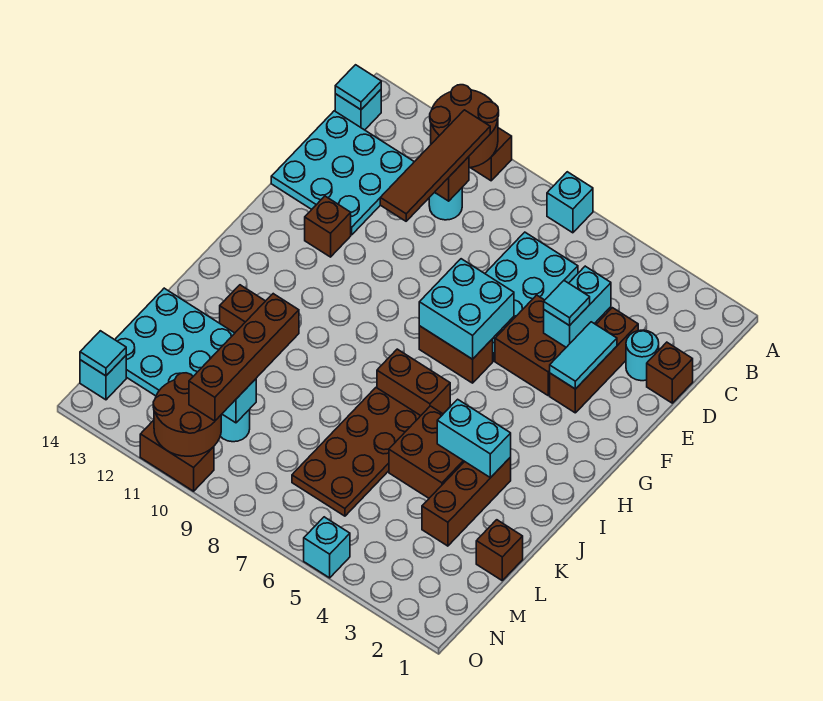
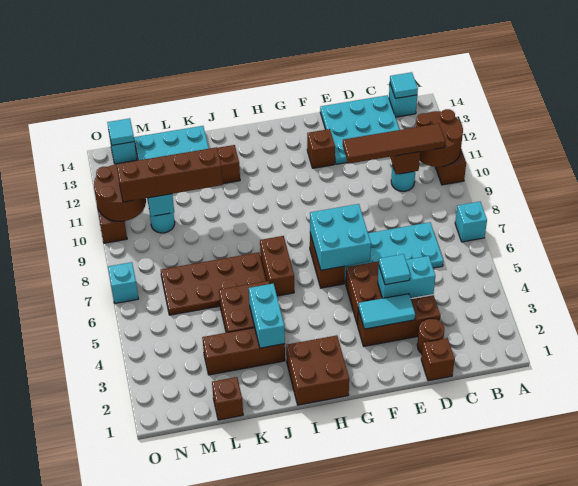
cyan 1x1 round brick [626,330,659,381] -> brown 1x1 round brick [417,318,444,354]
none -> brown 2x2 brick [286,335,349,405]
cyan 1x1 brick [304,517,350,578] -> cyan 1x1 brick moved to [108,262,138,303]

